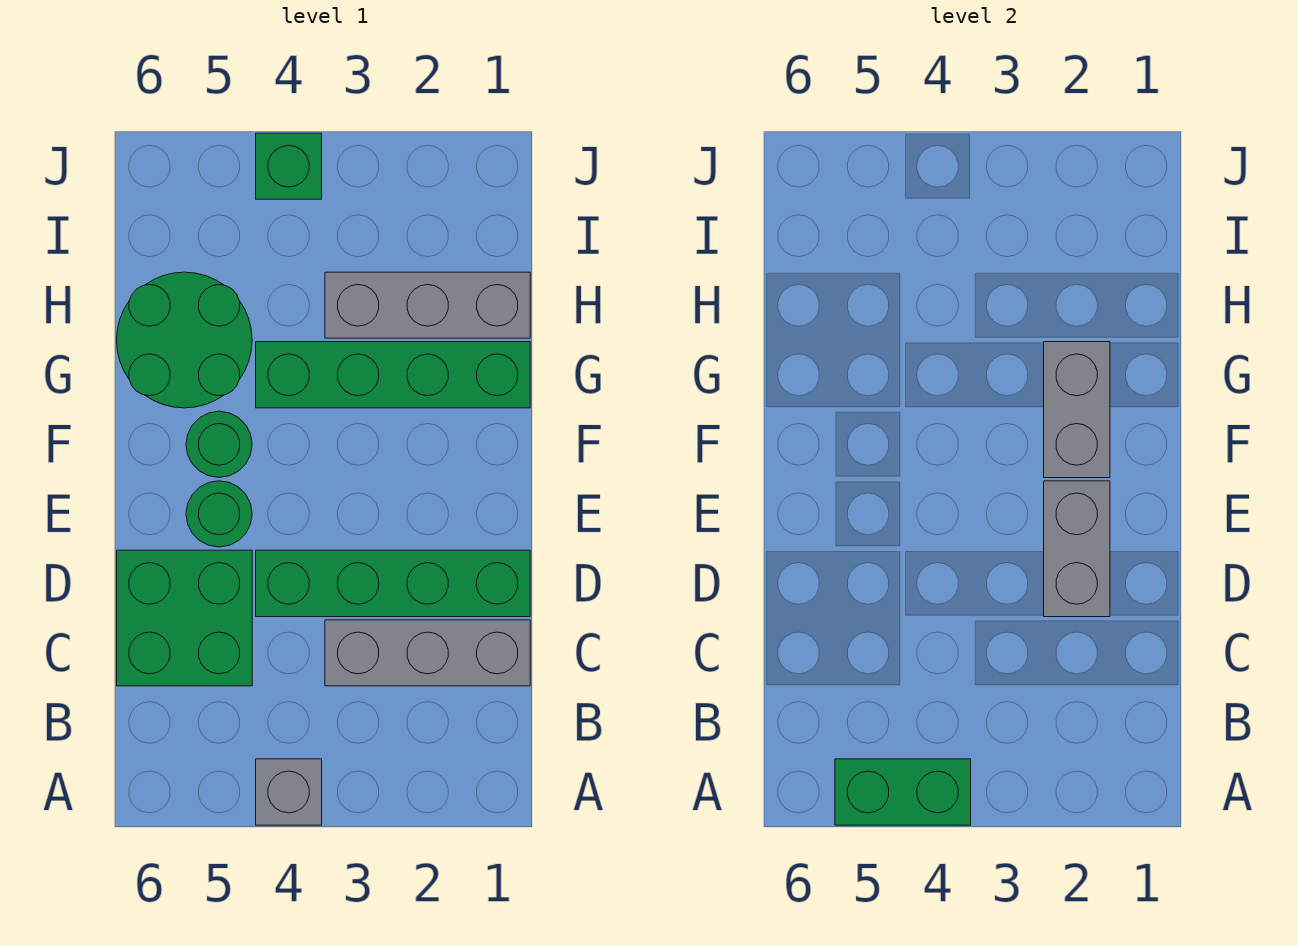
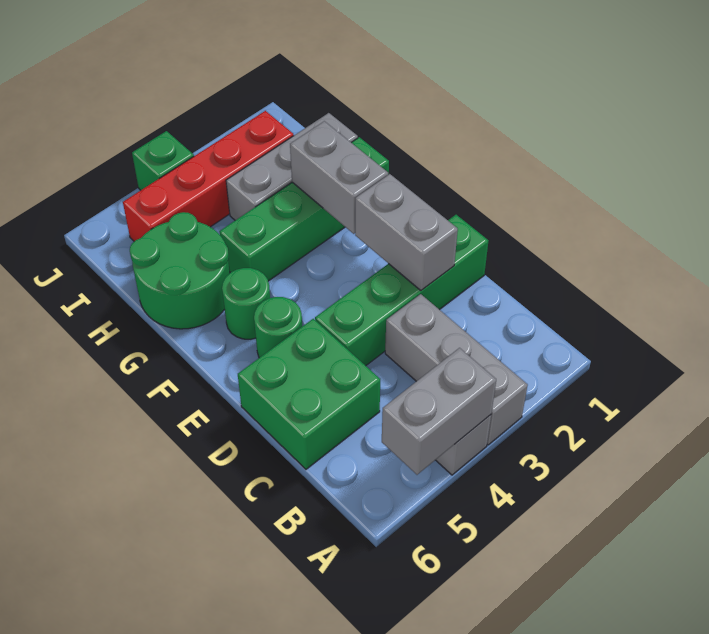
green 1x2 brick [835,759,971,825] -> grey 1x2 brick [382,348,496,475]
grey 1x3 brick [325,620,530,686] -> grey 1x3 brick turned to [385,294,528,445]
none -> red 1x4 brick [123,111,294,241]

